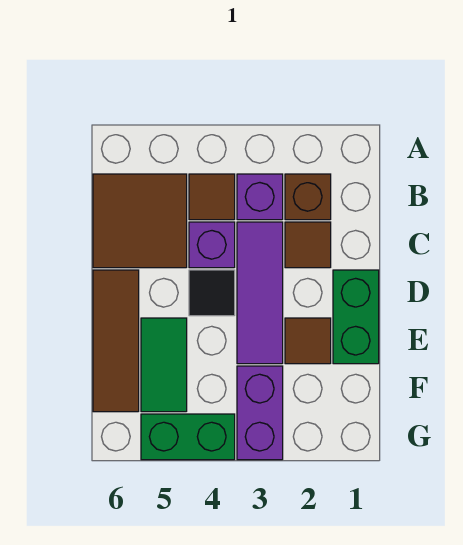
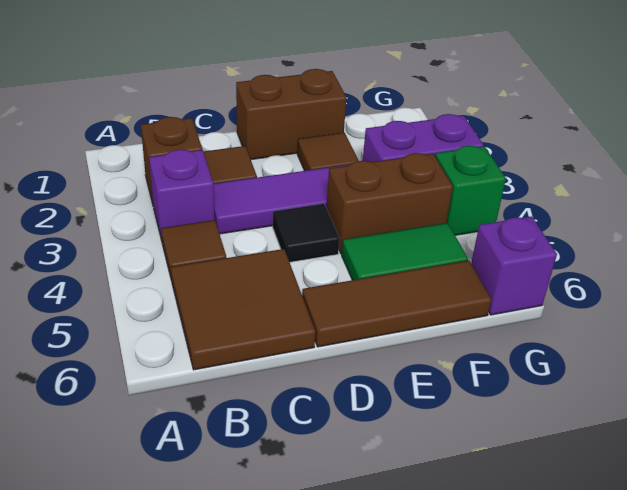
purple 1x1 brick [189,222,235,268] -> purple 1x1 brick moved to [471,216,557,315]
green 1x2 brick [333,270,379,364] -> brown 1x2 brick [236,69,346,160]
none -> brown 1x2 brick [326,153,453,254]
green 1x2 brick [141,414,235,460] -> green 1x1 brick [435,146,506,235]

